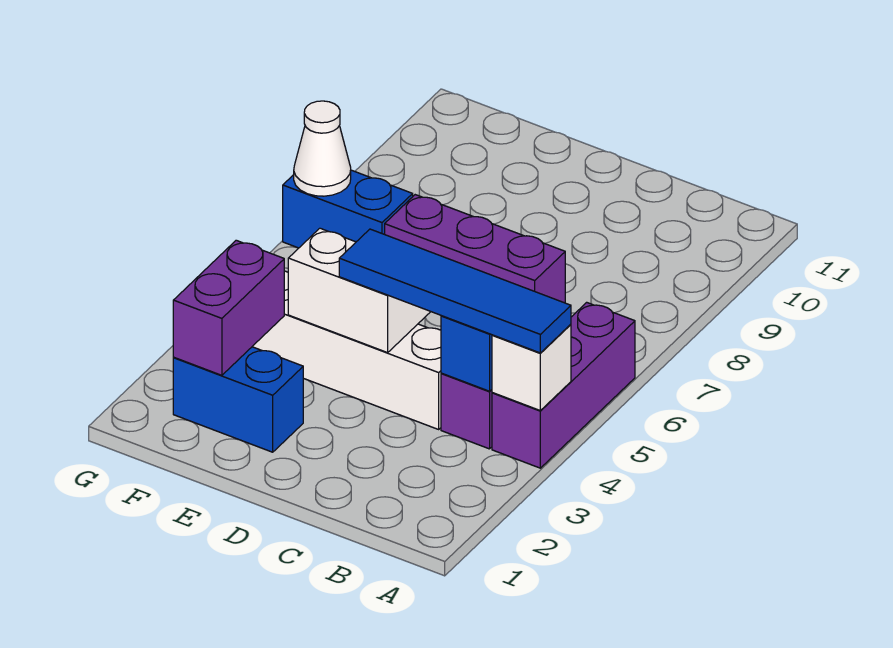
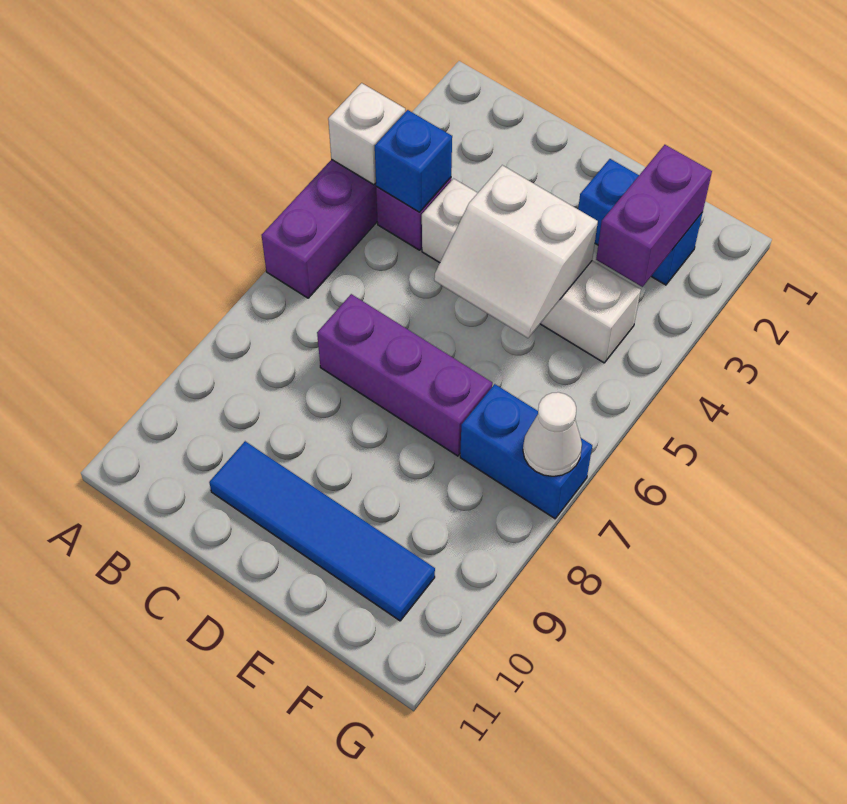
blue 1x4 tile [339,229,571,353] -> blue 1x4 tile moved to [209,441,435,621]

